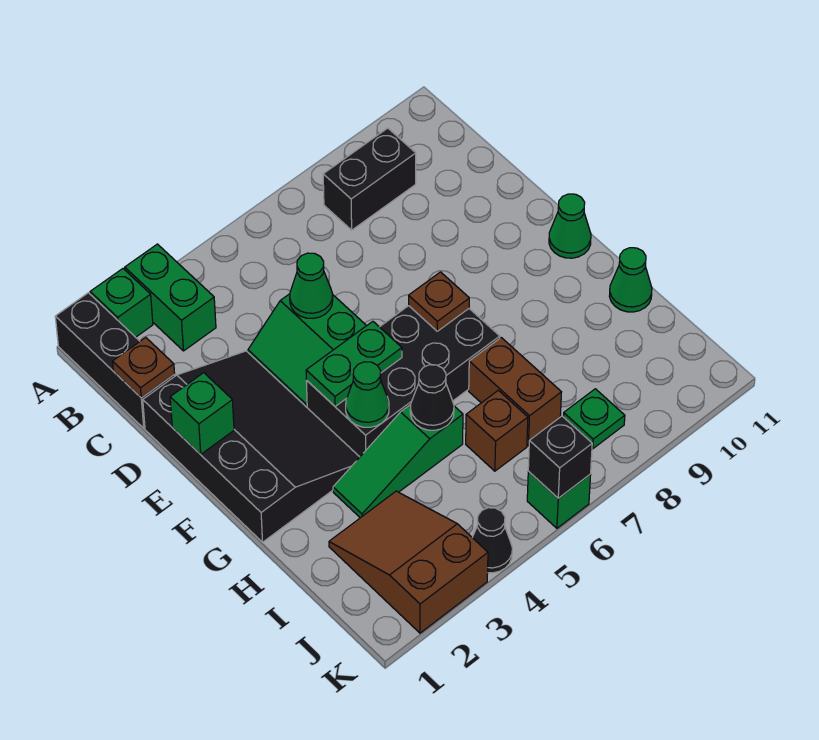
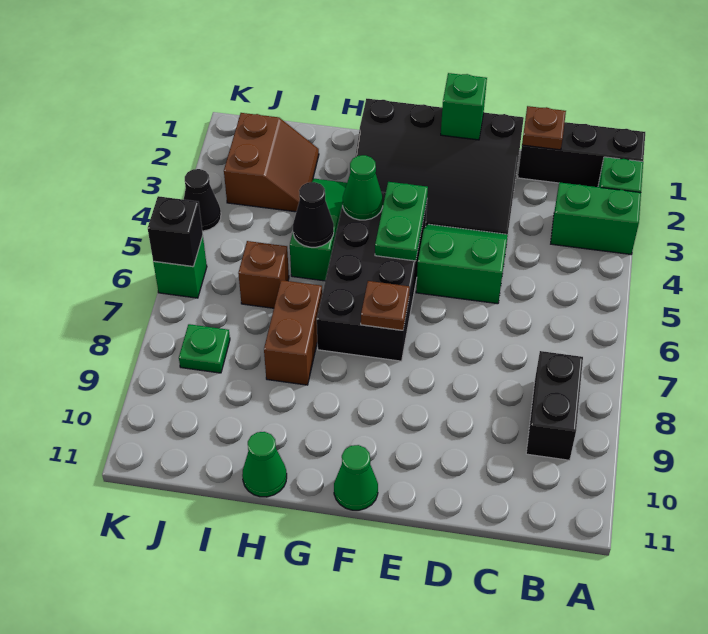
green 1x1 cone [290,253,333,318] -> none
brown 1x2 brick [469,338,562,446] -> brown 1x2 brick turned to [264,280,322,385]
brown 2x3 slope [329,491,488,633] -> brown 2x2 slope [224,113,319,212]

